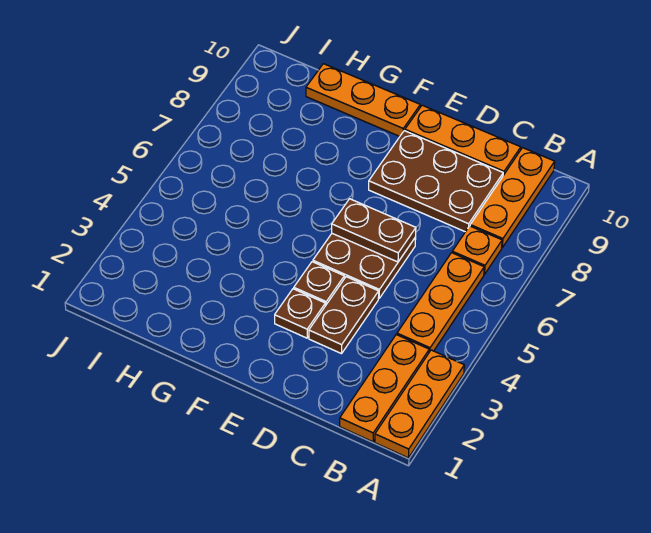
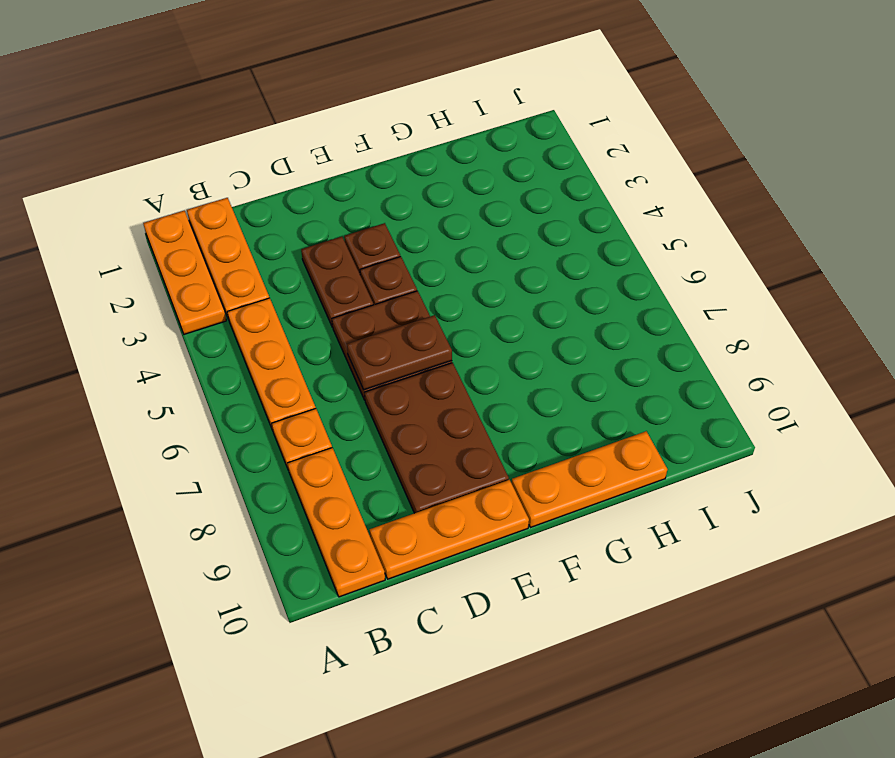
brown 2x3 plate [369,131,503,232] -> brown 2x3 plate turned to [365,363,509,513]

